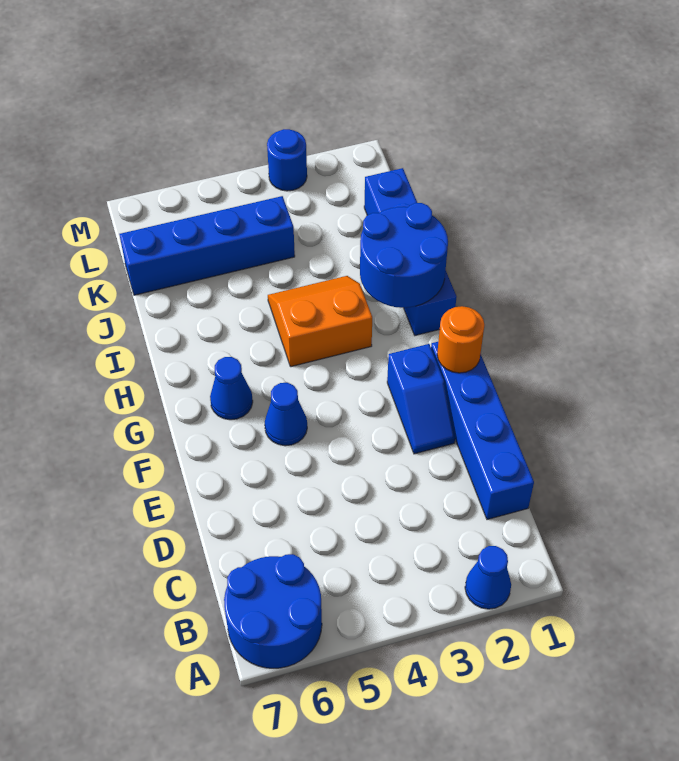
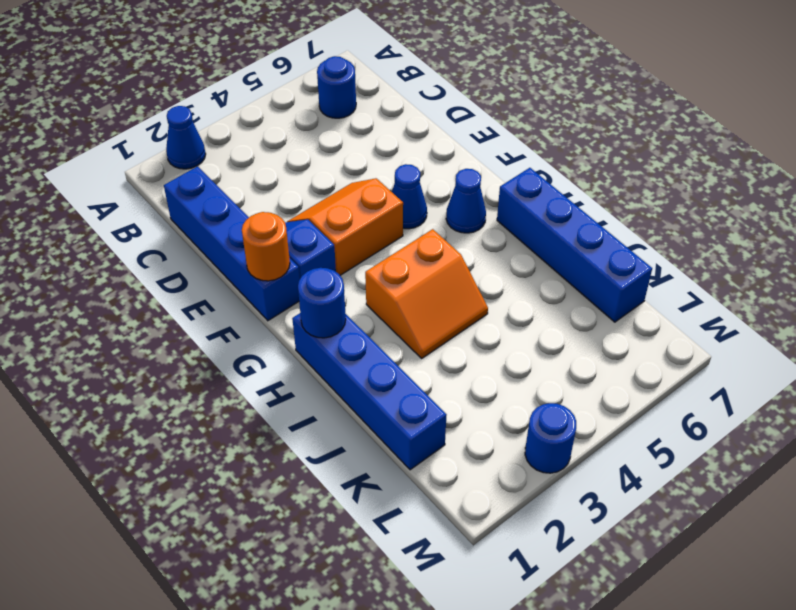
blue 2x2 round brick [224,554,322,668] -> blue 1x1 round brick [317,56,356,118]
none -> orange 2x2 slope [287,178,403,275]
blue 2x2 round brick [360,203,448,308] -> blue 1x1 round brick [298,268,346,338]
blue 1x4 brick [119,196,295,295] -> blue 1x4 brick turned to [497,168,652,322]

